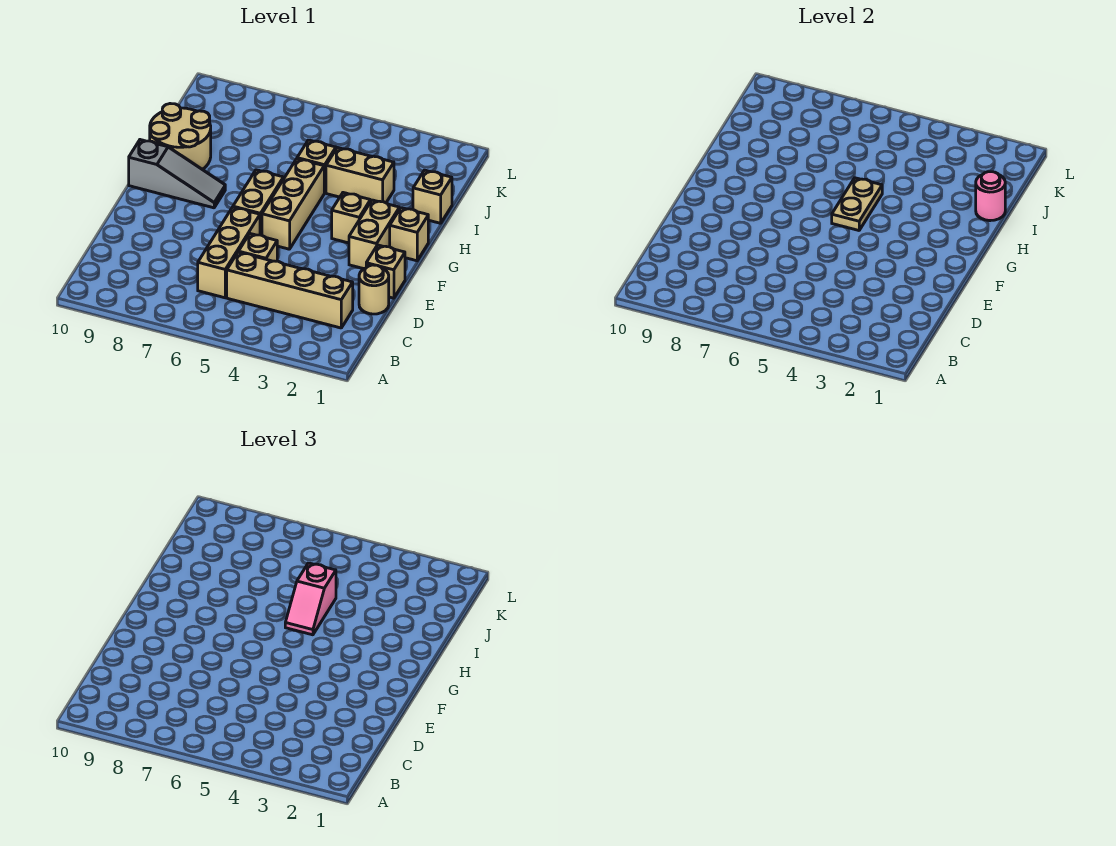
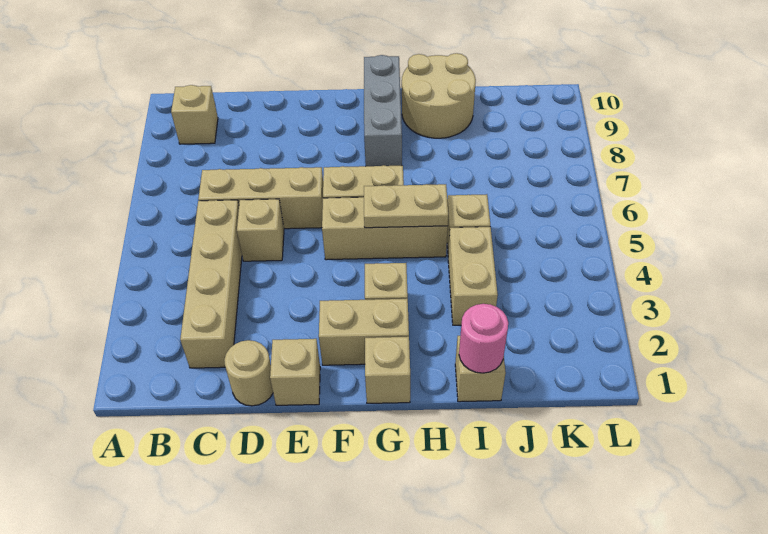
none -> tan 1x1 brick [171,85,218,144]
grey 1x3 slope [129,140,225,208] -> grey 1x3 brick [364,55,402,166]
pink 1x2 slope [285,563,336,635] -> none

